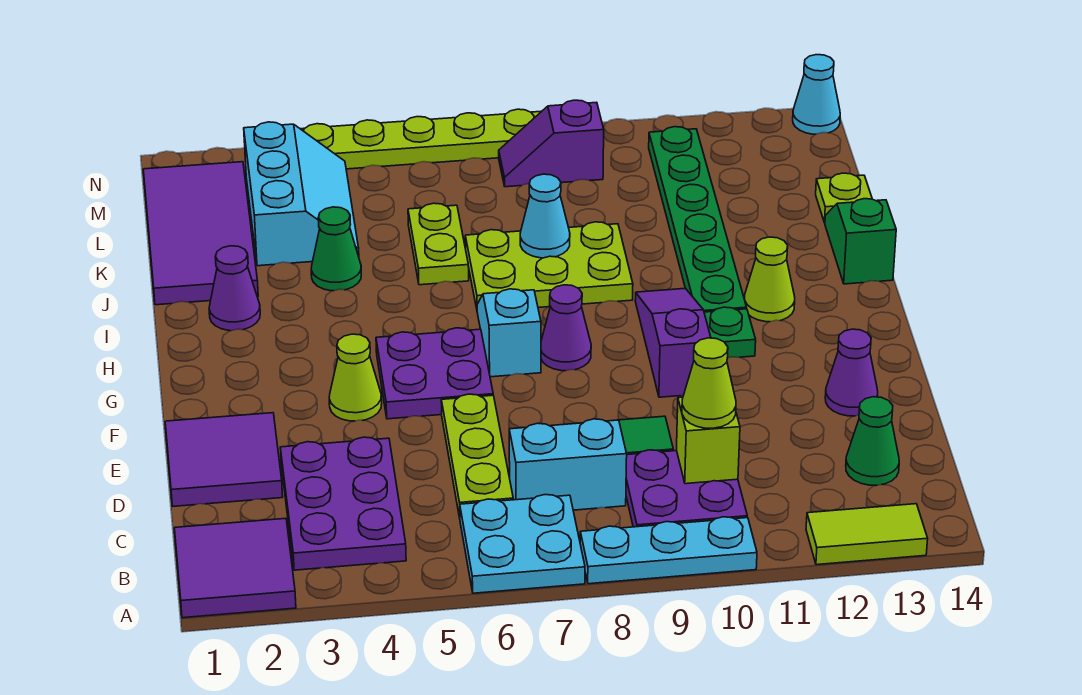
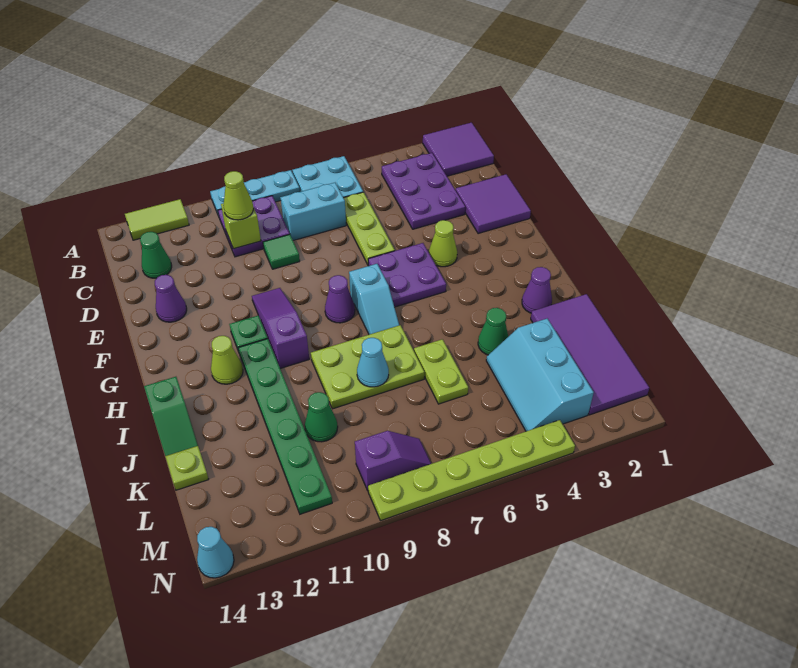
purple 1x3 slope [635,288,711,397] -> purple 1x3 slope turned to [252,288,309,368]
none -> green 1x1 cone [305,392,338,442]

